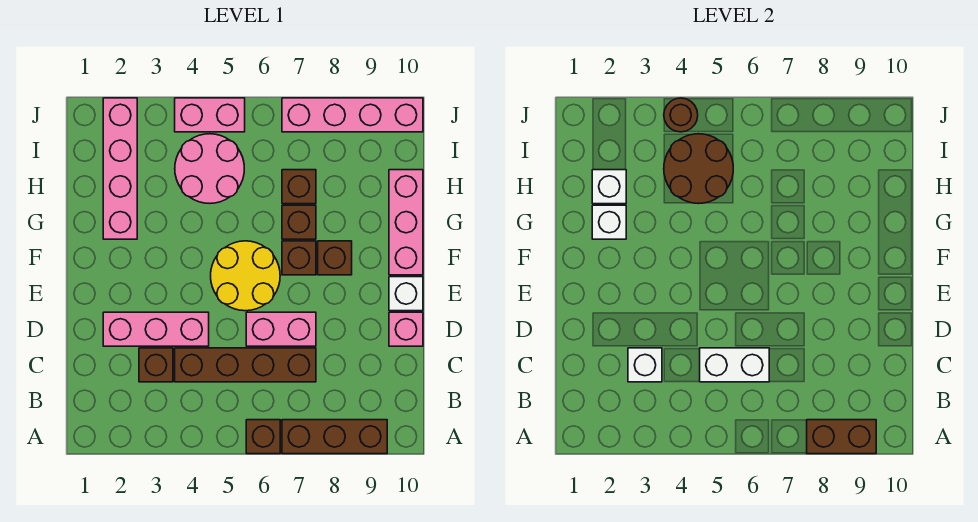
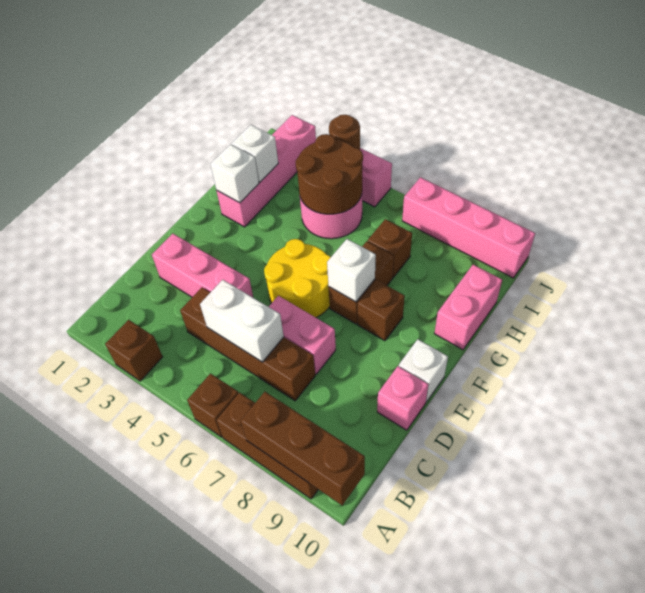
brown 1x2 brick [807,420,876,454] -> brown 1x3 brick [241,392,365,505]
brown 1x1 brick [139,348,173,382] -> brown 1x1 brick moved to [105,320,163,381]
white 1x1 brick [628,348,662,382] -> white 1x1 brick moved to [327,239,376,302]
pink 1x3 brick [389,170,423,275] -> pink 1x2 brick [434,265,502,350]

